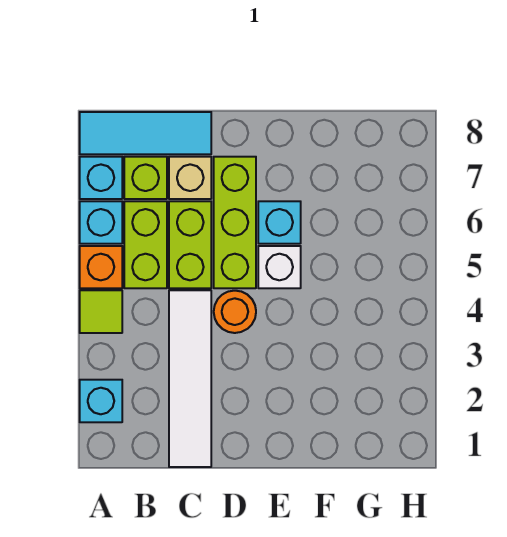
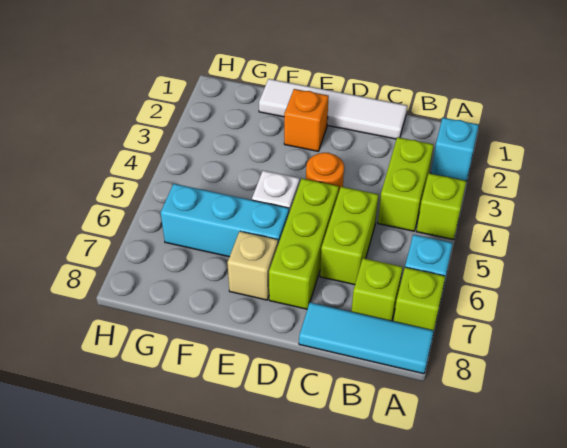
lime 1x1 tile [80,290,122,333] -> lime 1x1 brick [417,173,466,240]
orange 1x1 brick [80,246,122,288] -> orange 1x1 brick moved to [284,89,329,151]
cyan 1x1 brick [80,157,122,199] -> lime 1x1 brick [394,267,445,330]
lime 1x2 brick [124,201,167,288] -> lime 1x2 brick moved to [378,137,434,231]
white 1x4 tile [169,290,211,467] -> white 1x4 tile turned to [259,79,407,139]
tan 1x1 brick [169,157,211,199] -> tan 1x1 brick moved to [227,231,278,300]
cyan 1x1 brick [258,201,301,244] -> cyan 1x3 brick [161,184,289,257]

